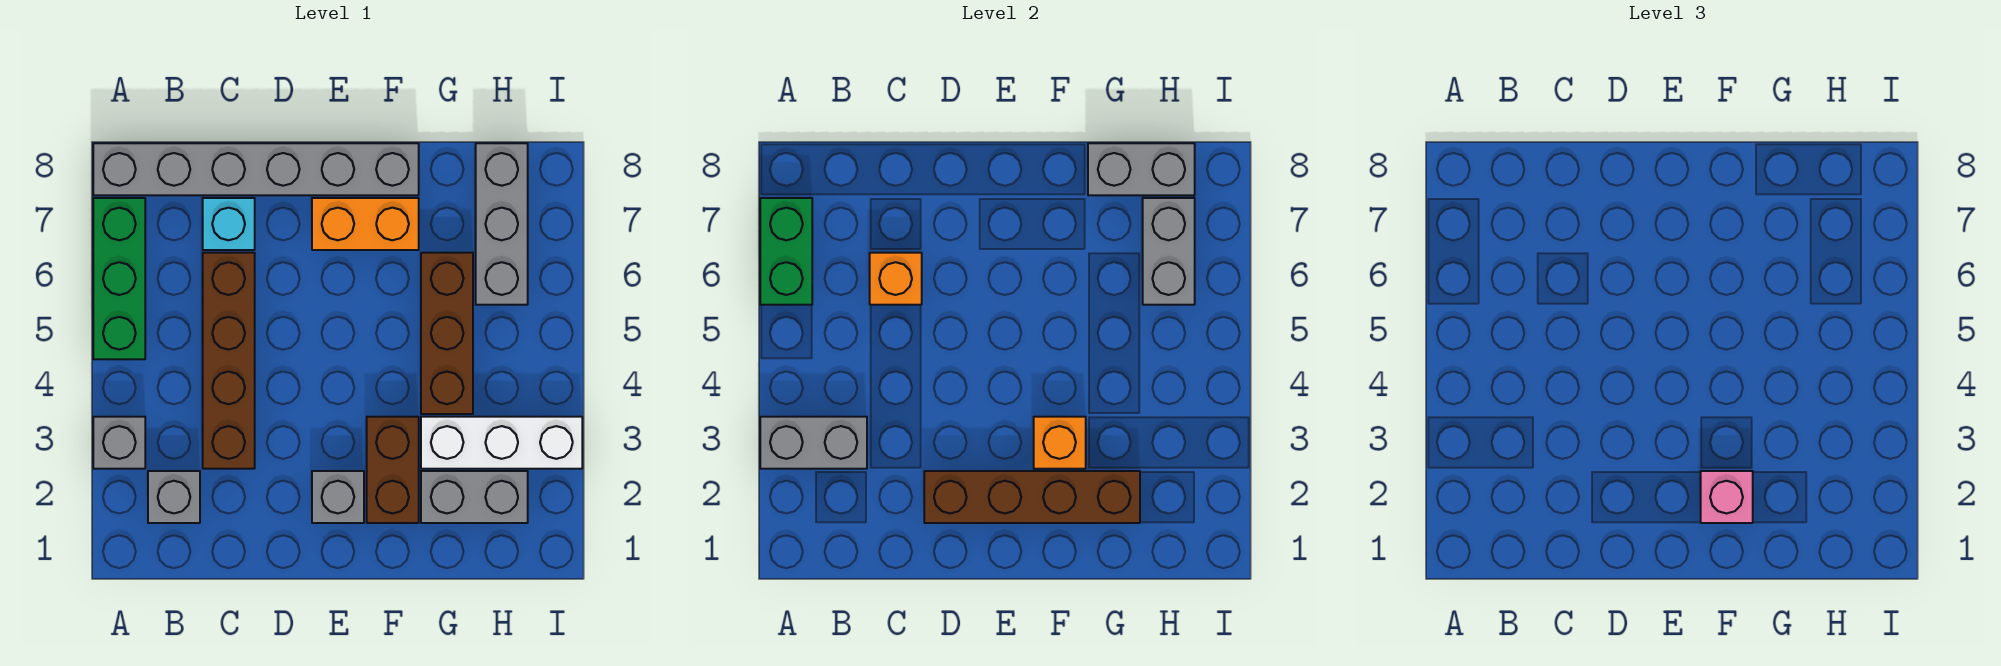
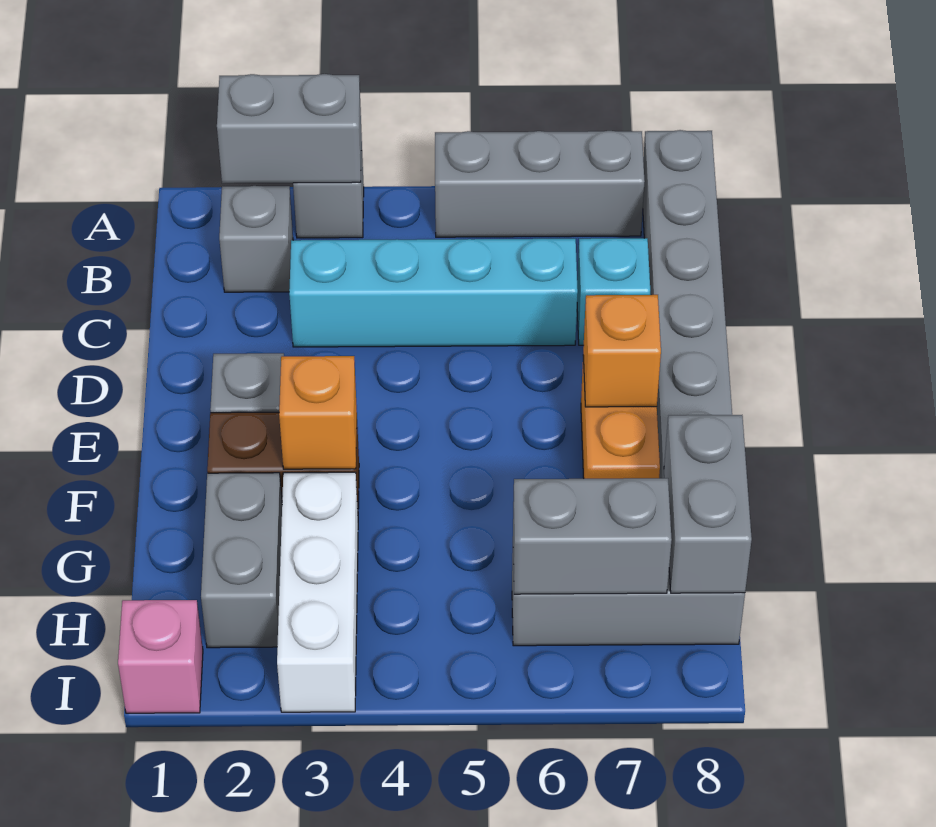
grey 1x2 brick [760,417,867,469] -> grey 1x2 brick turned to [217,74,361,183]
green 1x3 brick [93,198,145,359] -> grey 1x3 brick [435,131,645,237]
green 1x2 brick [760,198,812,305] -> none
brown 1x4 brick [203,253,255,469] -> cyan 1x4 brick [289,239,578,347]
orange 1x1 brick [870,253,922,305] -> orange 1x1 brick moved to [583,295,661,407]
brown 1x4 brick [924,471,1140,523] -> none
pink 1x1 brick [1701,471,1753,523] -> pink 1x1 brick moved to [118,600,203,713]
brown 1x3 brick [421,253,473,414] -> none

